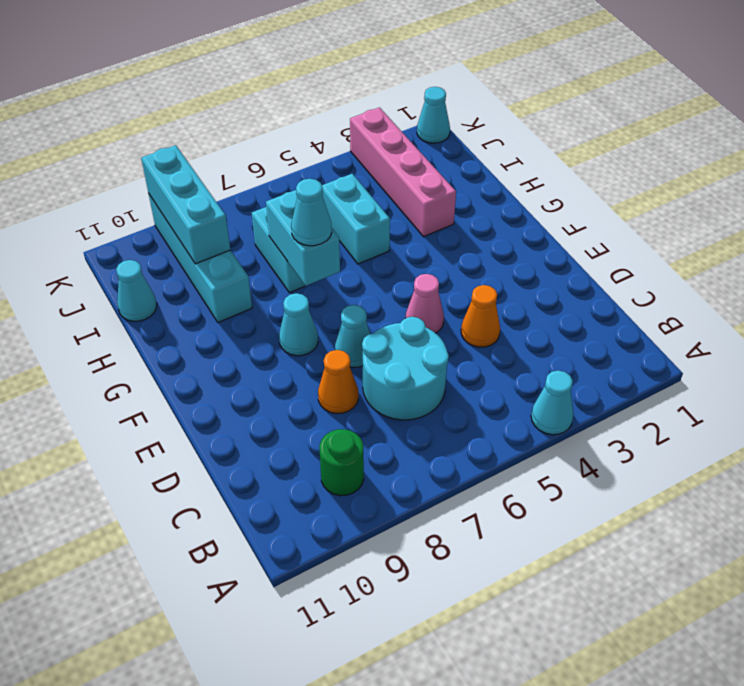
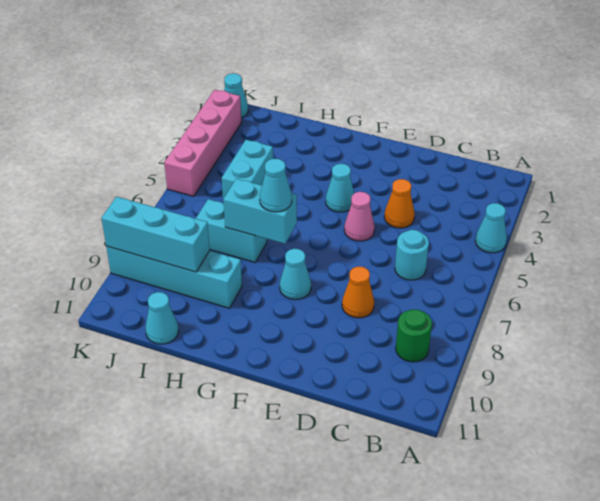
cyan 2x2 round brick [362,317,449,420] -> cyan 1x1 round brick [395,230,429,280]
cyan 1x1 cone [335,305,370,368] -> cyan 1x1 cone moved to [326,164,354,212]
pink 1x4 brick [350,108,456,237] -> pink 1x4 brick turned to [164,90,241,196]
cyan 1x2 brick [322,174,390,264] -> cyan 1x2 brick turned to [222,140,273,203]

